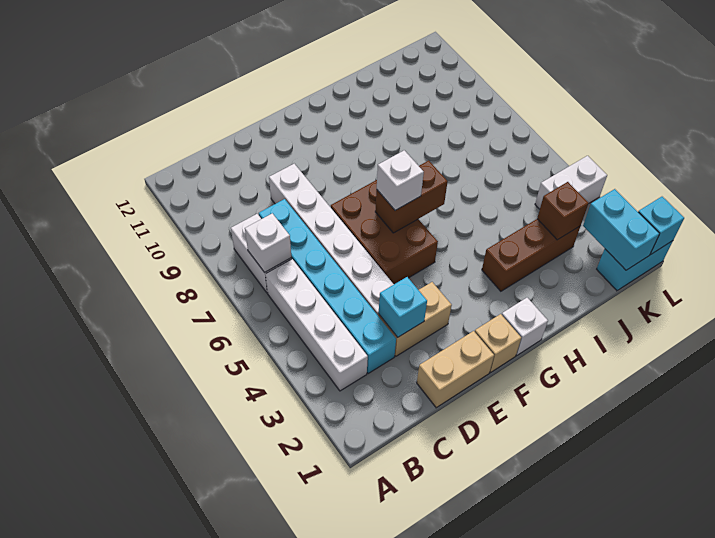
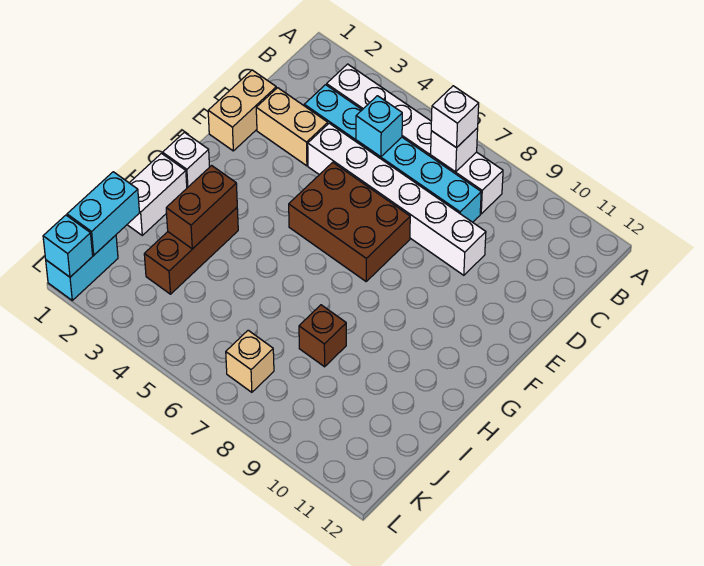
tan 1x2 brick [378,282,452,356] -> tan 1x2 brick turned to [256,88,328,166]
cyan 1x1 brick [379,277,427,337] -> cyan 1x1 brick moved to [356,96,402,157]
tan 1x1 brick [475,314,521,372] -> tan 1x1 brick moved to [226,330,274,392]
brown 1x2 brick [375,160,448,233] -> brown 1x2 brick moved to [166,166,237,249]
white 1x1 brick [377,150,424,210] -> white 1x1 brick moved to [431,86,479,148]
brown 1x1 brick [537,182,589,240] -> brown 1x1 brick moved to [299,305,346,367]
cyan 1x2 brick [583,189,660,270] -> cyan 1x2 brick turned to [67,172,139,255]
white 1x2 brick [535,156,607,209] -> white 1x2 brick moved to [127,153,187,235]

